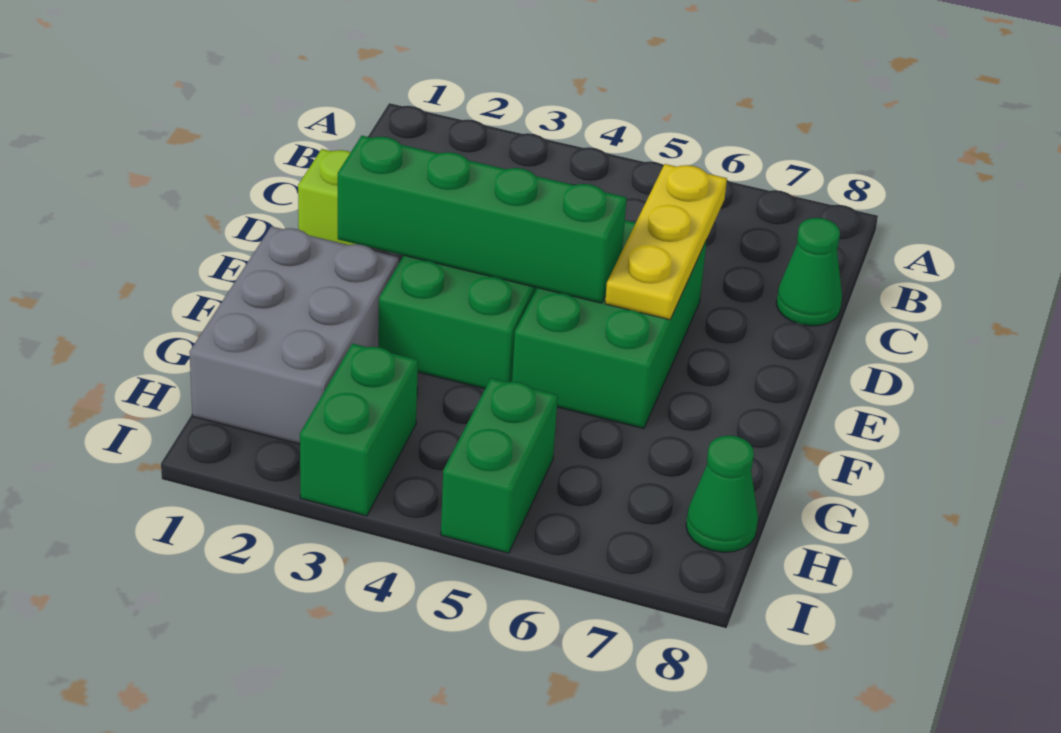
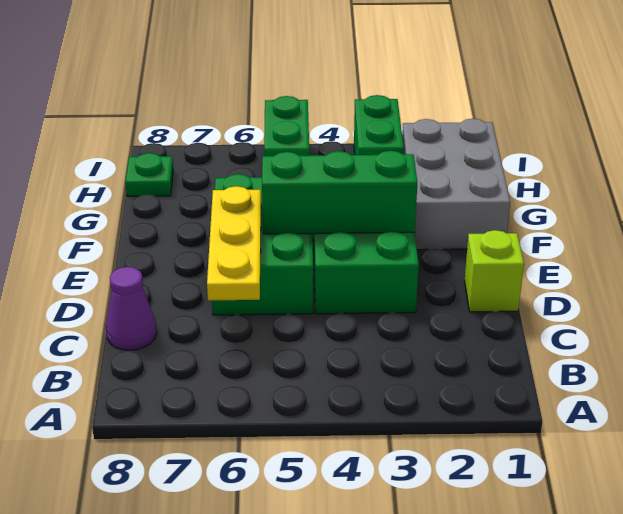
green 1x1 cone [776,218,842,326] -> purple 1x1 cone [106,267,157,350]
green 1x4 brick [338,136,627,303] -> green 1x3 brick [262,151,417,234]
green 1x1 cone [686,435,758,552] -> green 1x1 plate [125,153,173,196]

